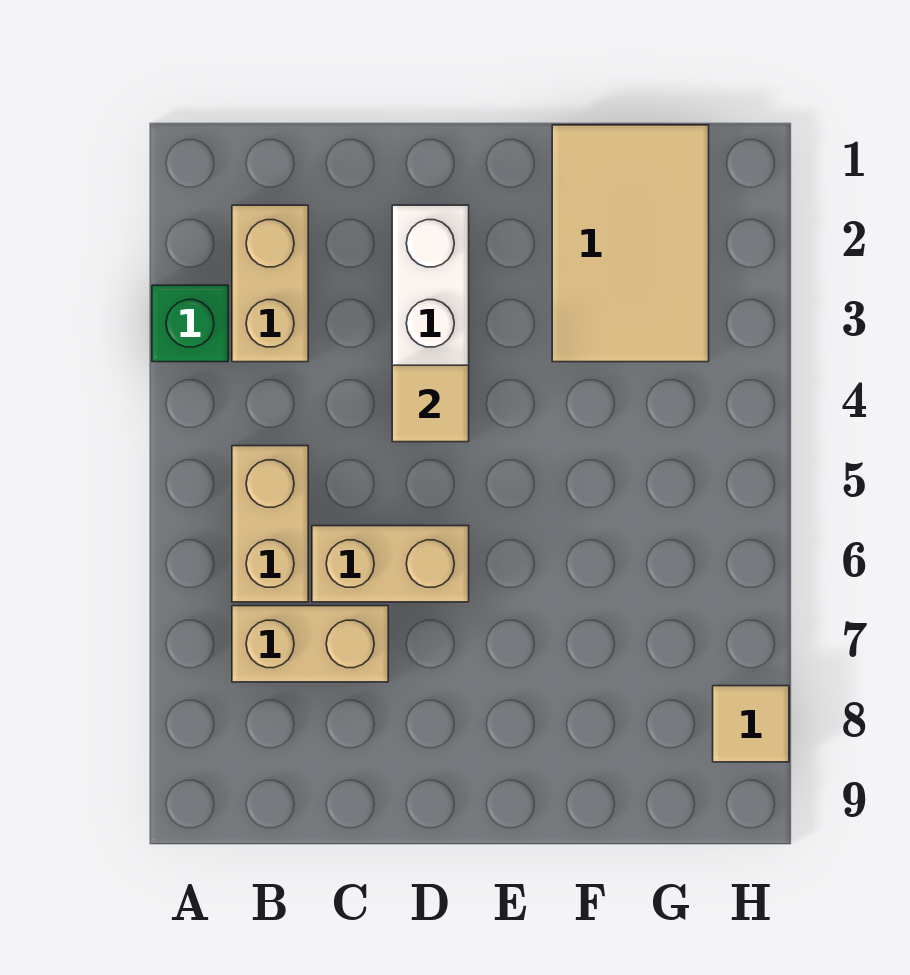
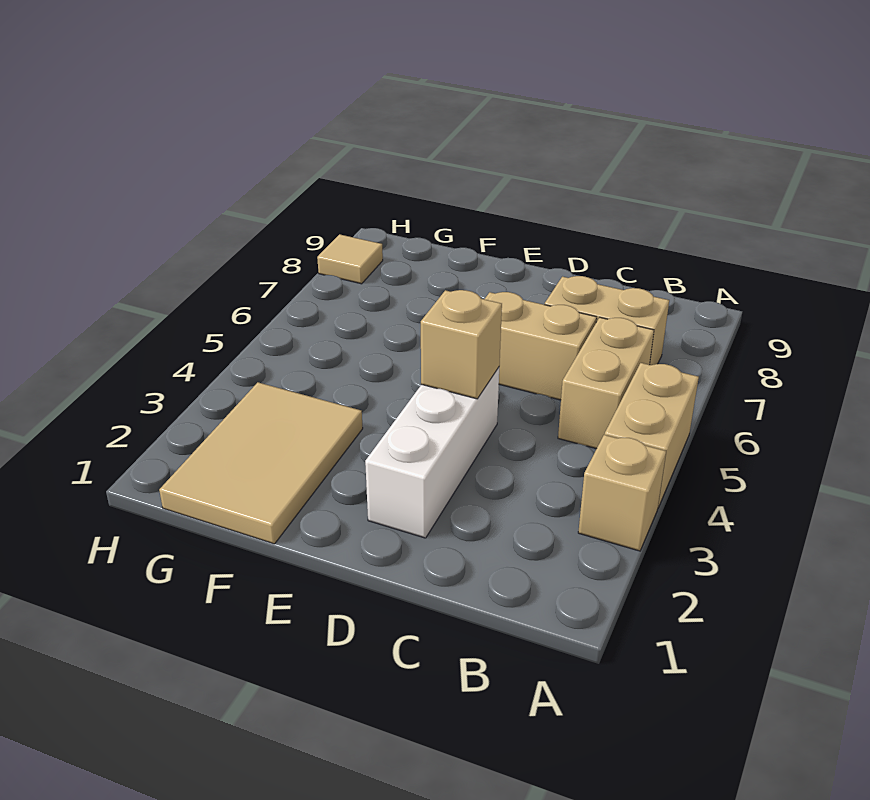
green 1x1 brick [152,285,228,362] -> tan 1x1 brick [578,435,666,551]
tan 1x2 brick [232,205,308,362] -> tan 1x2 brick moved to [605,363,699,507]
tan 1x1 tile [392,365,469,442] -> tan 1x1 brick [421,290,502,399]

